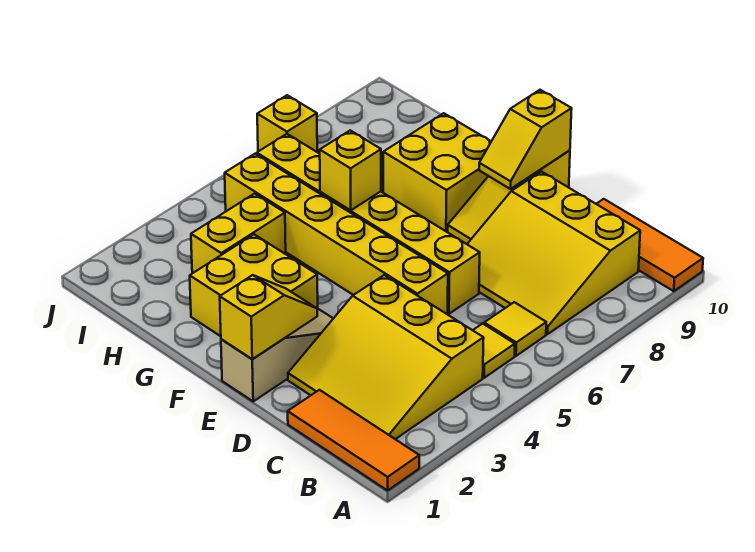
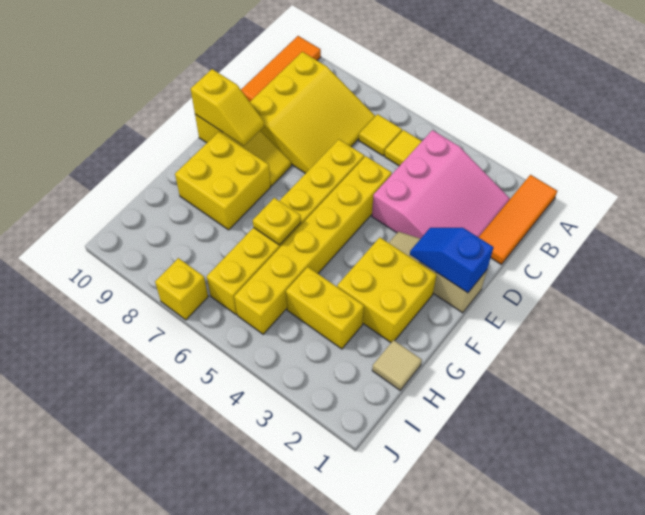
yellow 3x3 slope [288,275,484,439] -> pink 3x3 slope [372,130,510,238]
yellow 1x2 slope [220,275,318,359] -> blue 1x2 slope [410,228,493,293]
yellow 1x1 brick [320,130,381,210] -> yellow 1x1 plate [253,198,301,245]
none -> tan 1x1 tile [372,340,422,390]

